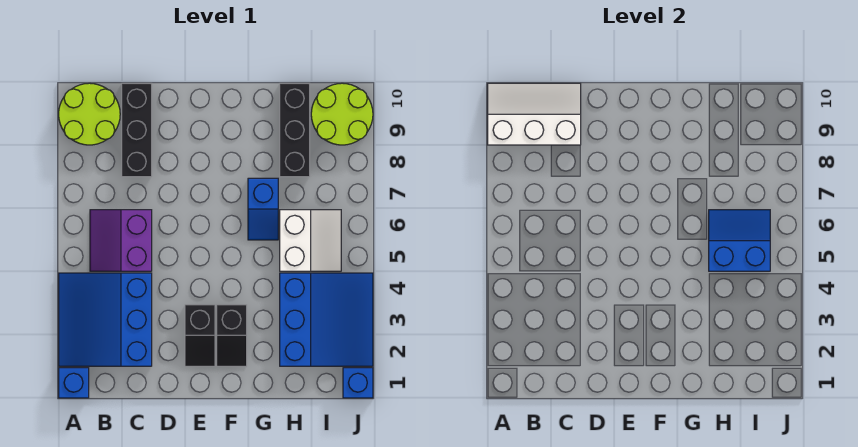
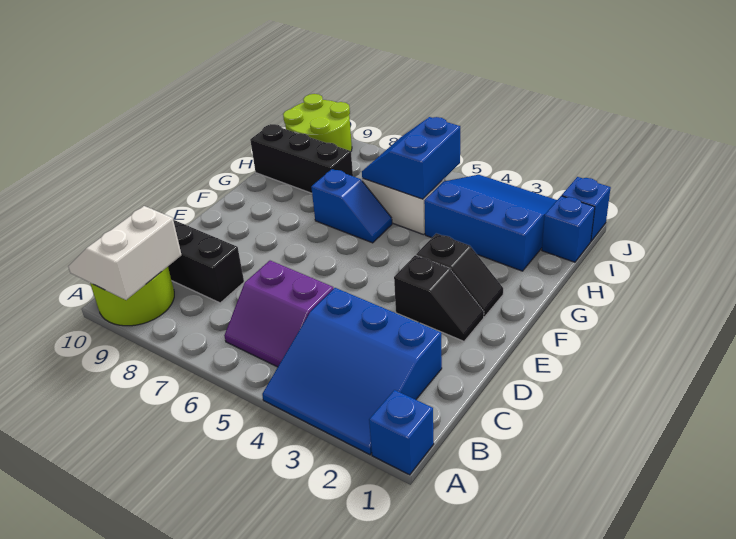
white 2x3 slope [488,83,581,145] -> white 2x2 slope [68,206,181,300]
none -> blue 1x1 brick [542,196,595,262]

